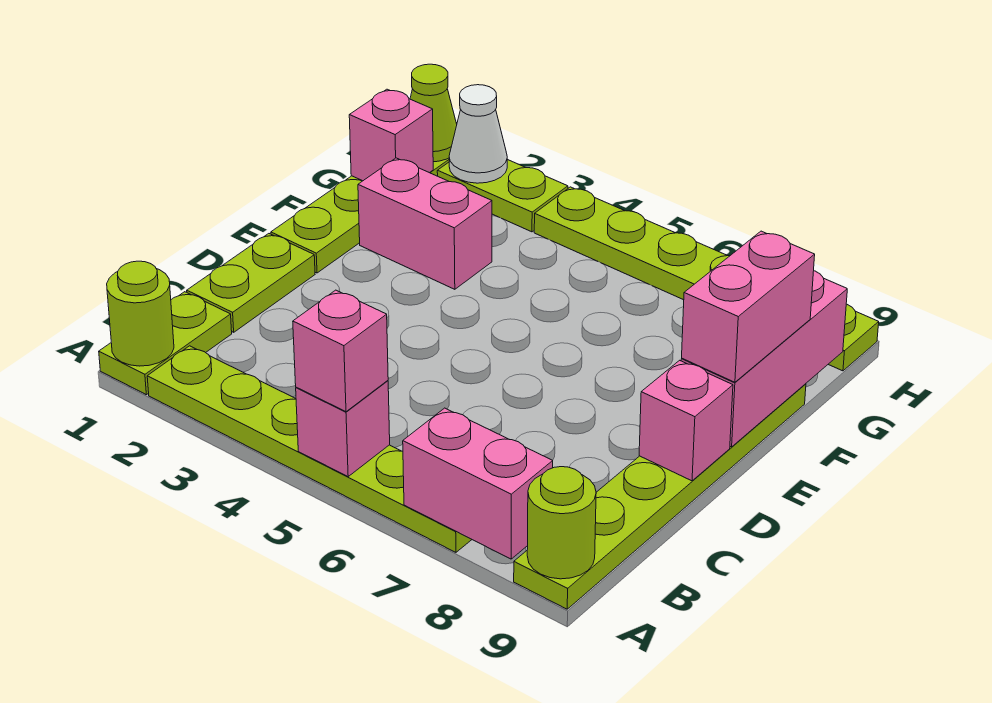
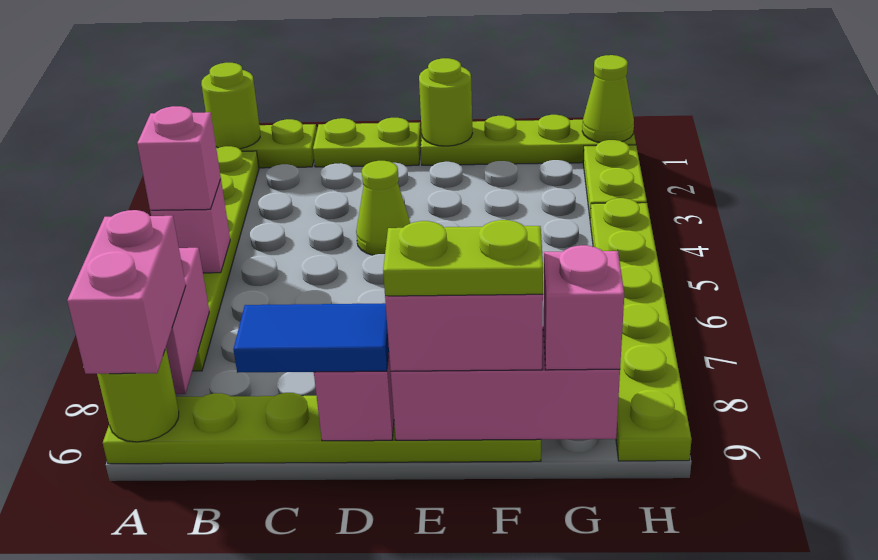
none -> blue 1x2 tile [233,303,389,373]
none -> lime 1x1 cone [356,161,410,255]
none -> lime 1x1 round brick [419,58,472,146]
none -> lime 1x2 plate [383,220,543,296]
pink 1x2 brick [358,158,492,289] -> pink 1x2 brick moved to [67,210,186,374]
pink 1x1 brick [349,89,433,181] -> pink 1x1 brick moved to [543,245,624,370]
white 1x1 cone [449,85,507,183] -> none

